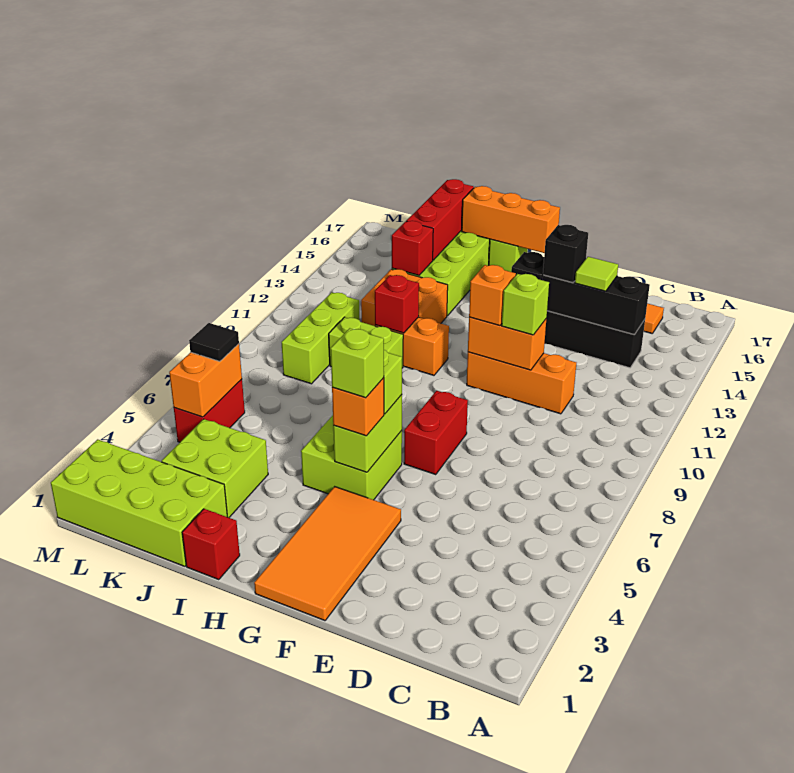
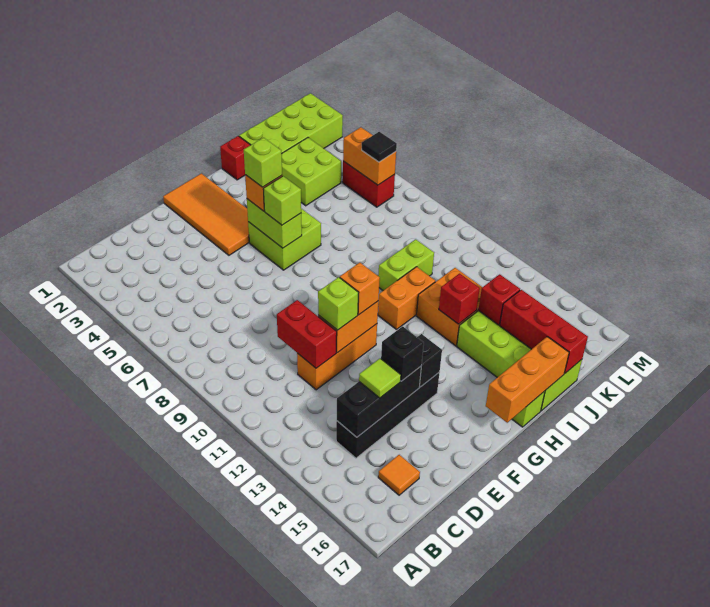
red 1x2 brick [404,391,468,474] -> red 1x2 brick moved to [277,300,337,368]
red 1x1 brick [375,275,419,333] -> red 1x1 brick moved to [439,274,480,324]
lime 1x3 brick [282,292,360,384] -> none

